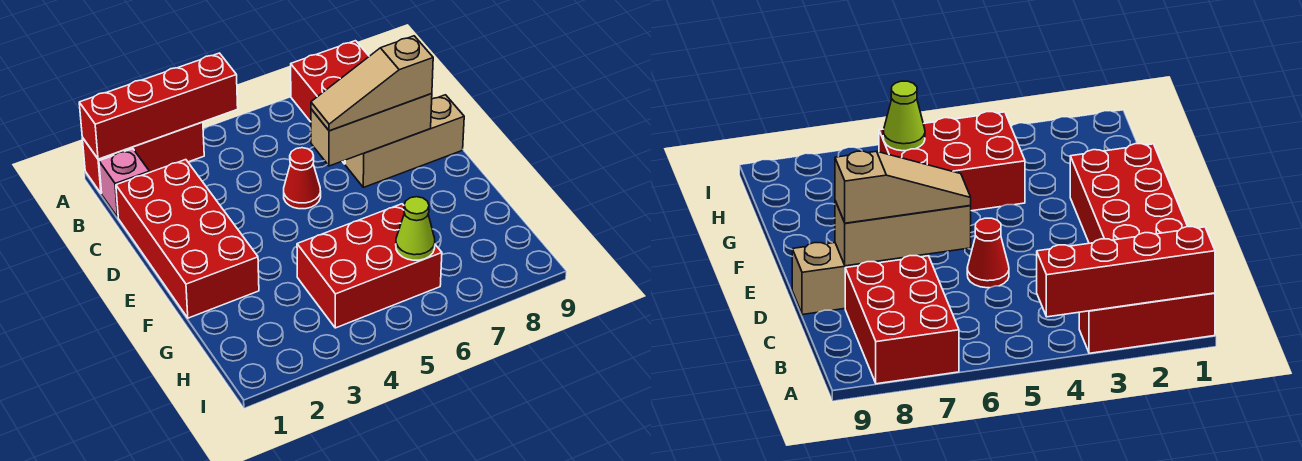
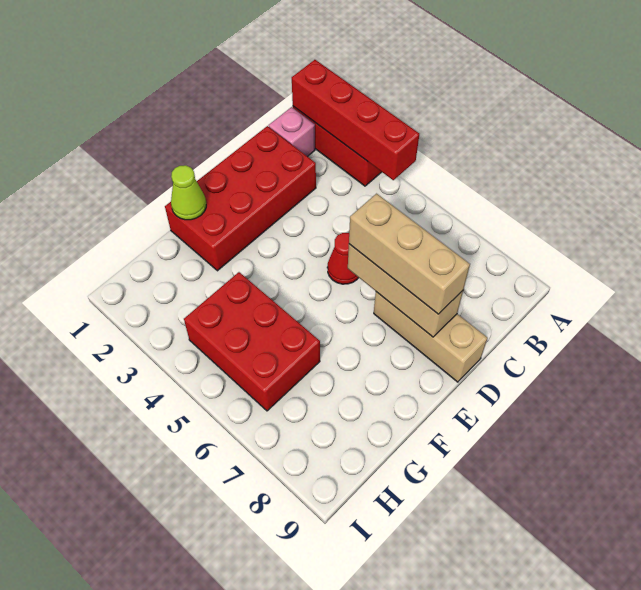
red 2x3 brick [291,41,369,164] -> none
tan 1x3 slope [311,36,433,131] -> tan 1x3 brick [349,194,470,314]
lime 1x1 cone [396,197,435,260] -> lime 1x1 cone moved to [171,165,206,220]

